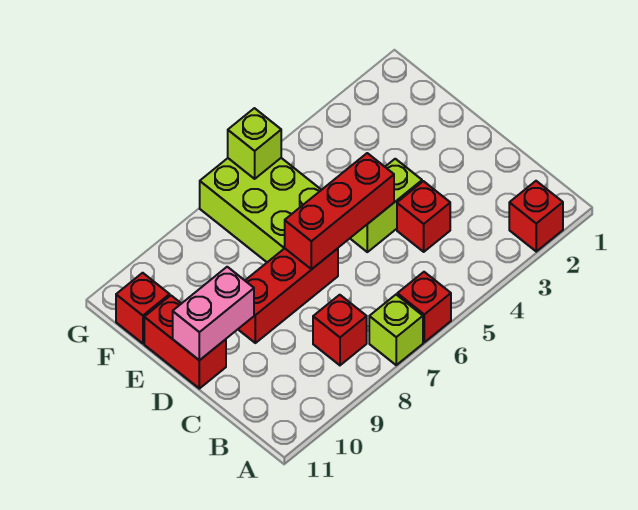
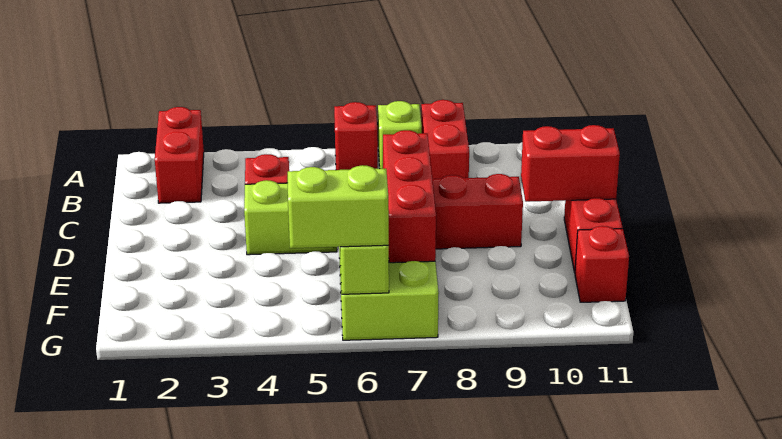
red 1x1 brick [509,181,563,251] -> red 1x2 brick [155,107,204,203]
red 1x1 brick [313,295,367,365] -> red 1x2 brick [421,100,469,179]
red 1x3 brick [285,153,394,269] -> red 1x3 brick turned to [383,130,436,263]
pink 1x2 brick [173,267,254,360] -> red 1x2 brick [521,125,620,202]
none -> lime 1x2 brick [288,165,389,248]

